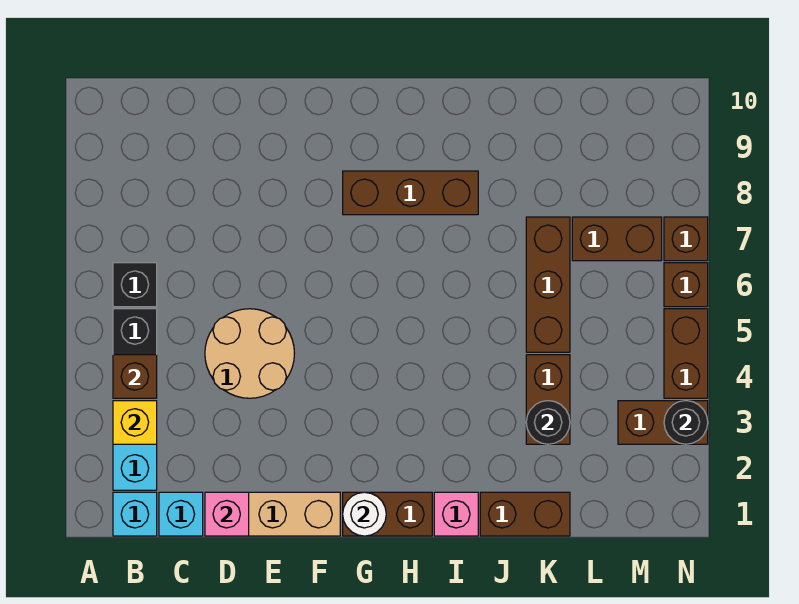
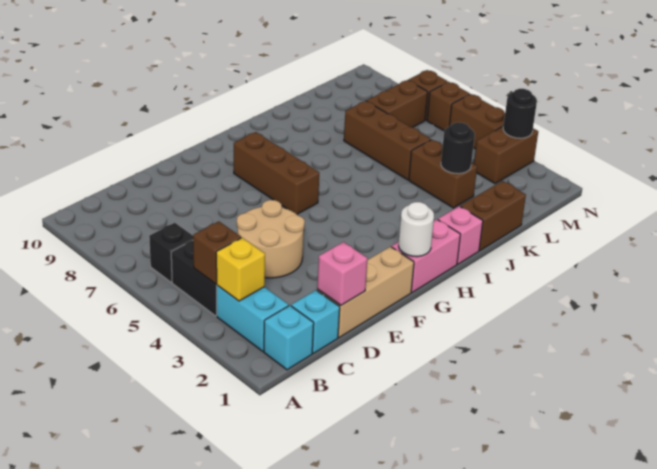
brown 1x2 brick [343,492,432,536] -> pink 1x2 brick [392,219,461,292]
brown 1x3 brick [343,171,478,215] -> brown 1x3 brick turned to [234,132,319,214]

